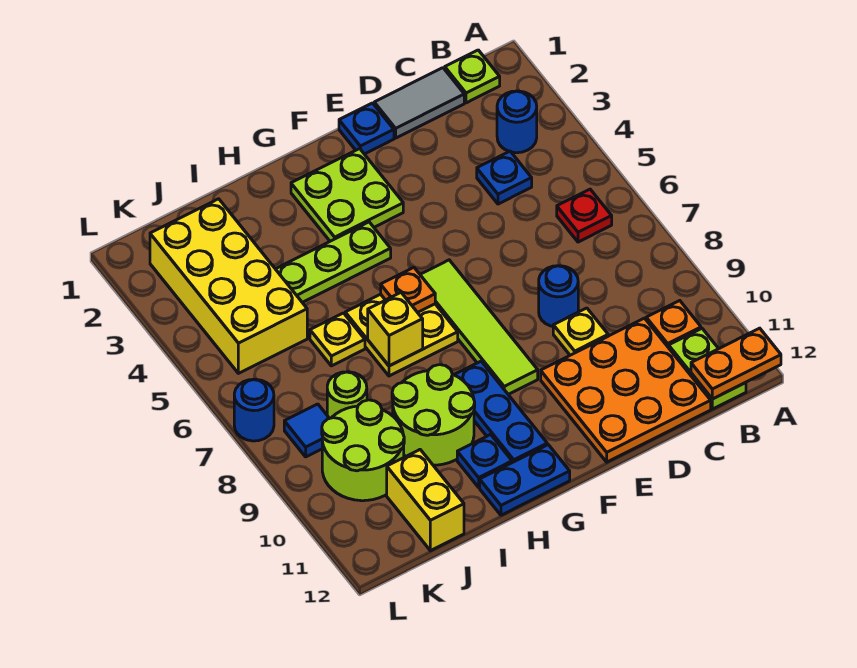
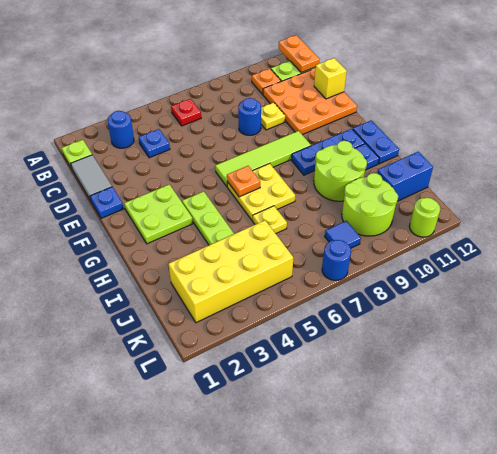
yellow 1x1 brick [368,293,423,366] -> yellow 1x1 brick moved to [314,58,347,99]
lime 1x1 round brick [327,372,367,418] -> lime 1x1 round brick moved to [409,198,440,237]
yellow 1x2 brick [387,450,464,551] -> blue 1x2 brick [377,152,433,201]

